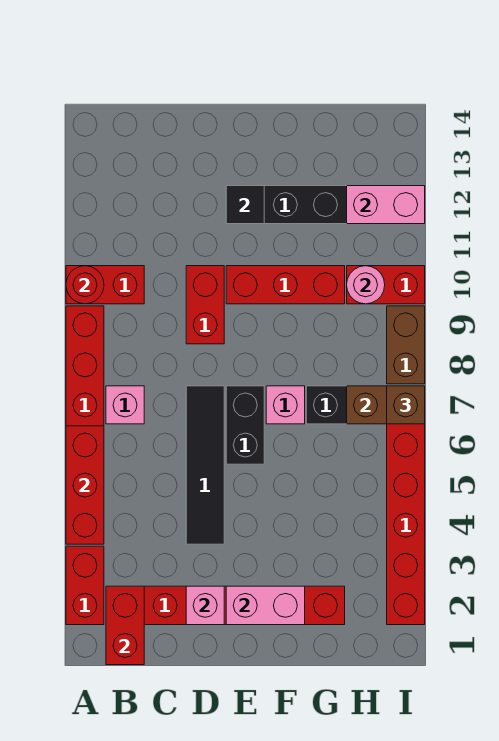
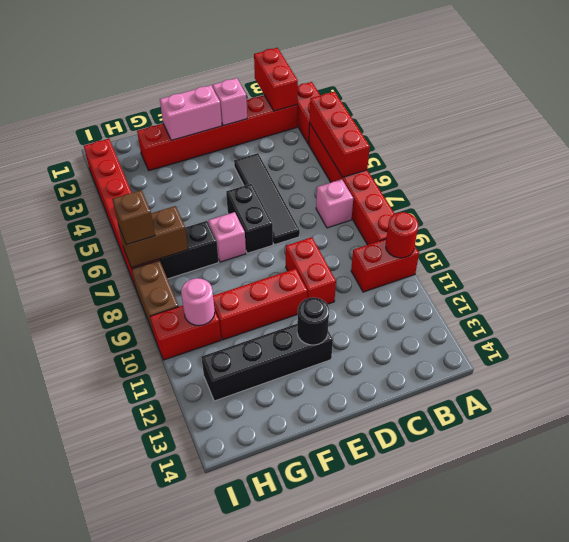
black 1x1 tile [226,186,264,224] -> black 1x1 round brick [297,297,329,345]
pink 1x2 brick [347,186,425,224] -> none

